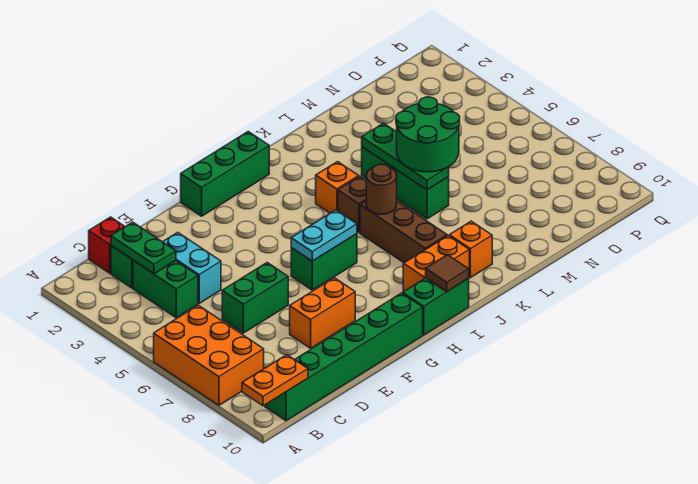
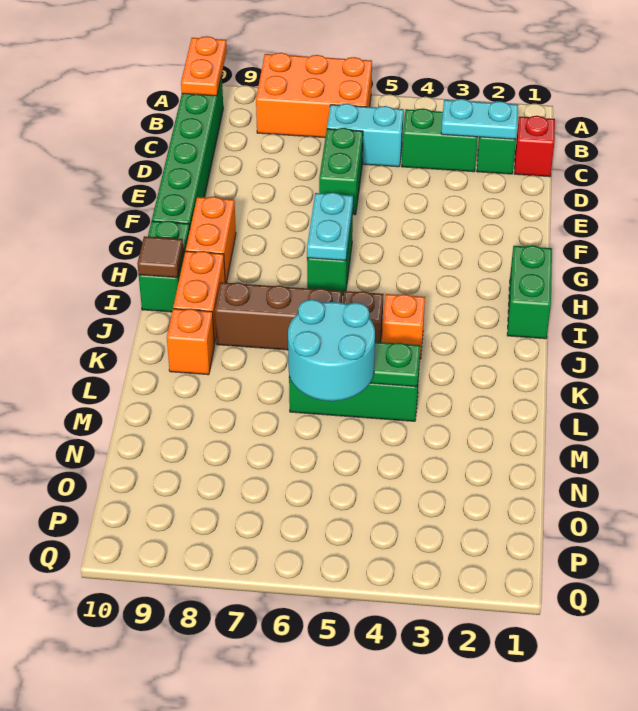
green 1x2 plate [111,222,176,274] -> cyan 1x2 plate [441,99,518,139]
cyan 1x2 brick [163,232,221,303] -> cyan 1x2 brick moved to [327,104,404,167]
orange 1x2 brick [290,278,355,348] -> orange 1x2 brick moved to [186,197,236,283]
green 1x3 brick [181,132,269,216] -> green 1x2 brick [507,246,552,339]
brown 1x1 round brick [366,164,397,214] -> none
green 2x2 round brick [396,97,460,172] -> cyan 2x2 round brick [288,299,375,401]

